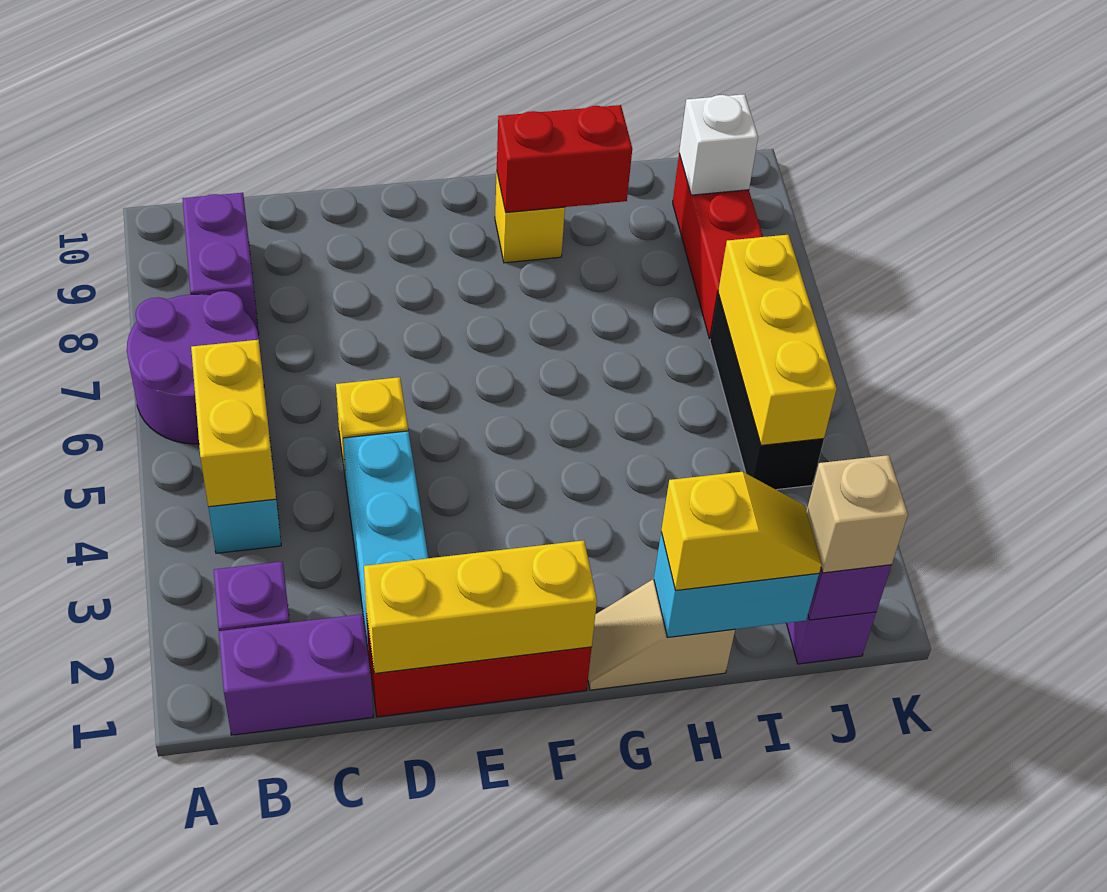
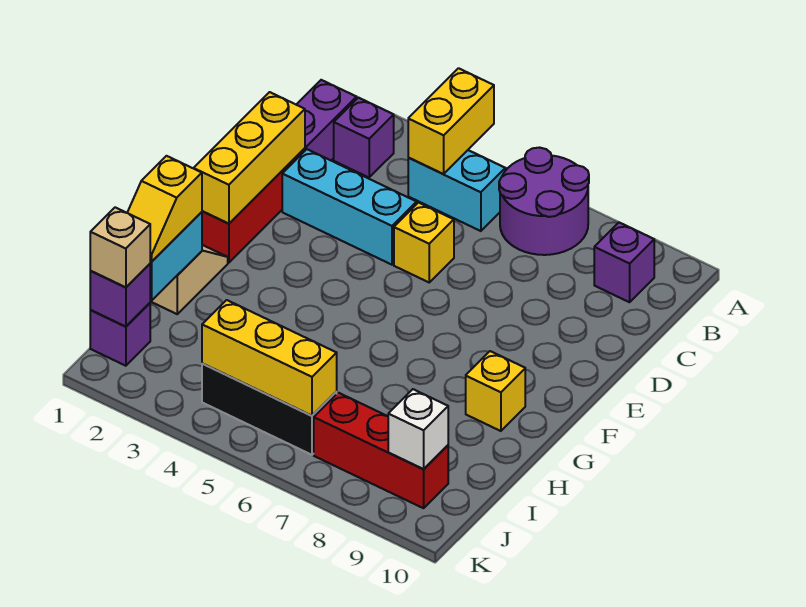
yellow 1x2 brick [191,340,276,507] -> yellow 1x2 brick turned to [408,68,494,174]
purple 1x2 brick [182,193,259,335] -> purple 1x1 brick [594,223,654,302]
red 1x2 brick [497,105,632,213] -> none

